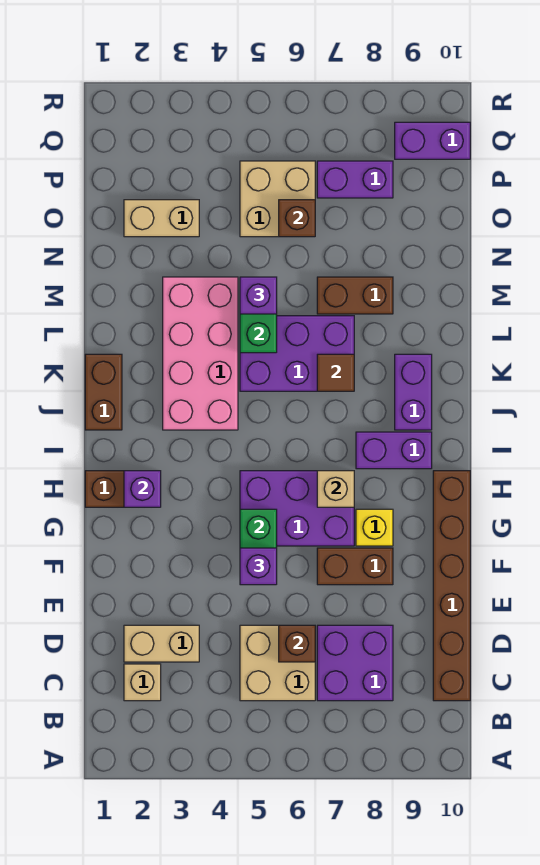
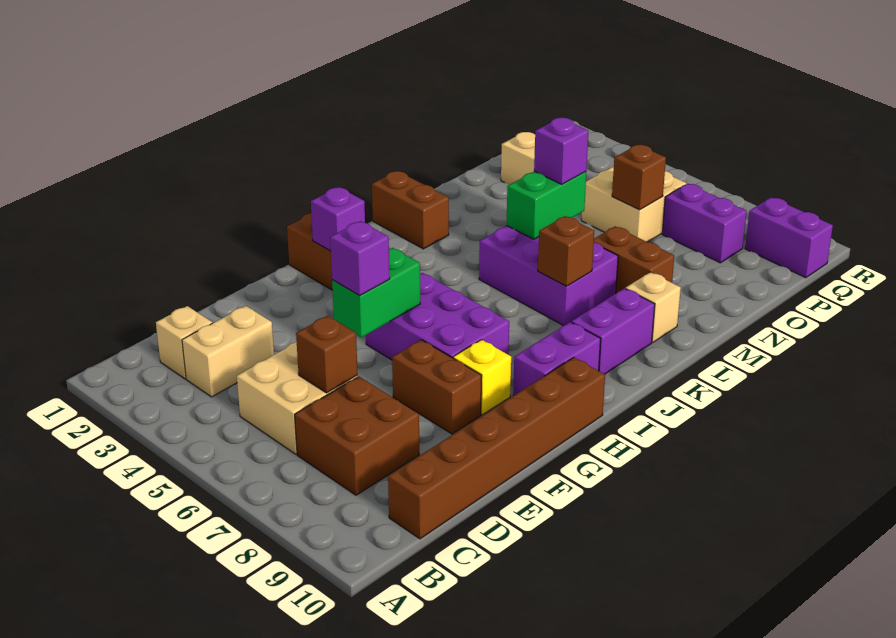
purple 2x2 brick [317,625,393,701] -> brown 2x2 brick [295,377,419,495]
tan 1x2 brick [124,625,199,662] -> tan 1x2 brick turned to [182,306,274,397]
tan 1x1 brick [317,471,354,507] -> tan 1x1 brick moved to [626,272,681,342]
purple 1x2 brick [356,432,432,469] -> purple 1x2 brick turned to [513,322,600,396]
brown 1x2 brick [85,354,122,430] -> brown 1x2 brick turned to [372,171,449,249]
pink 2x4 brick [163,277,238,430] -> none
brown 1x1 tile [317,354,354,391] -> brown 1x1 brick [538,216,594,286]

